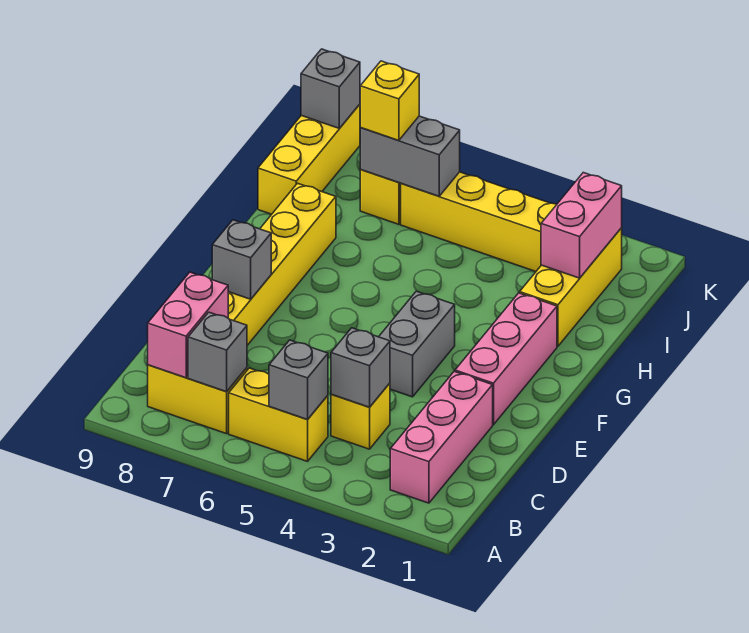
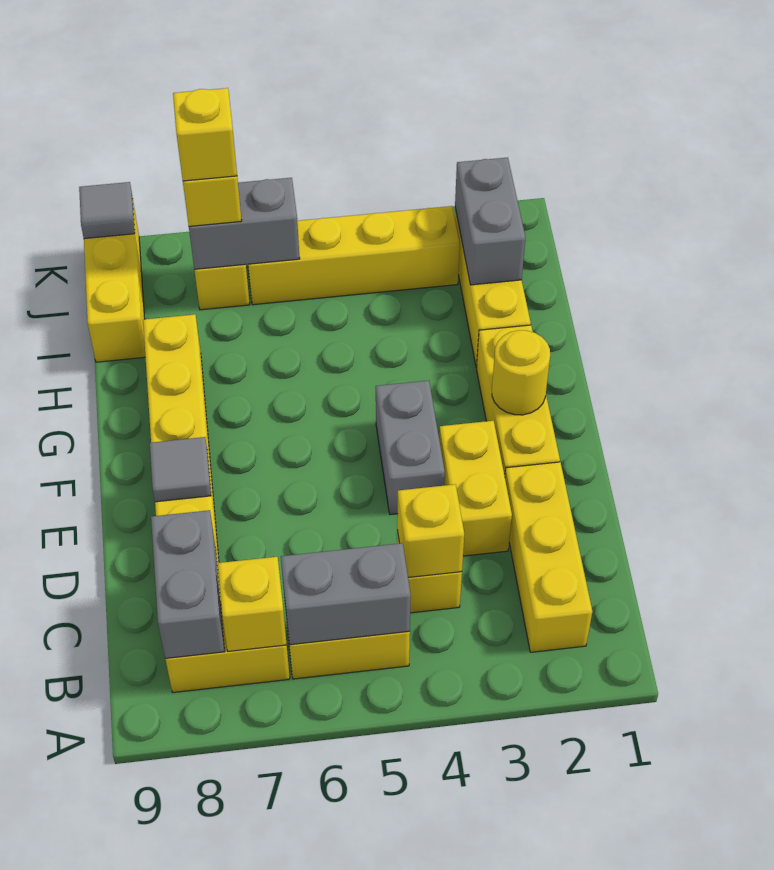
pink 1x3 brick [390,371,493,503] -> yellow 1x3 brick [505,462,592,652]
grey 1x1 brick [269,340,328,419] -> grey 1x2 brick [281,543,411,645]
grey 1x1 brick [188,312,247,392] -> yellow 1x1 brick [218,557,287,651]
pink 1x2 brick [148,272,228,378] -> grey 1x2 brick [151,510,225,658]
grey 1x1 brick [331,328,390,407] -> yellow 1x1 brick [397,484,464,577]
none -> yellow 1x2 brick [439,421,512,556]
pink 1x3 brick [455,293,557,425] -> yellow 1x3 brick [477,325,560,476]
grey 1x1 brick [212,220,271,299] -> grey 1x1 tile [150,437,211,502]
none -> yellow 1x1 round brick [492,330,550,415]
pink 1x2 brick [541,173,622,278] -> grey 1x2 brick [455,157,525,285]
none -> yellow 1x1 brick [173,88,237,181]
grey 1x1 brick [301,49,360,128] -> grey 1x1 tile [79,182,135,239]

